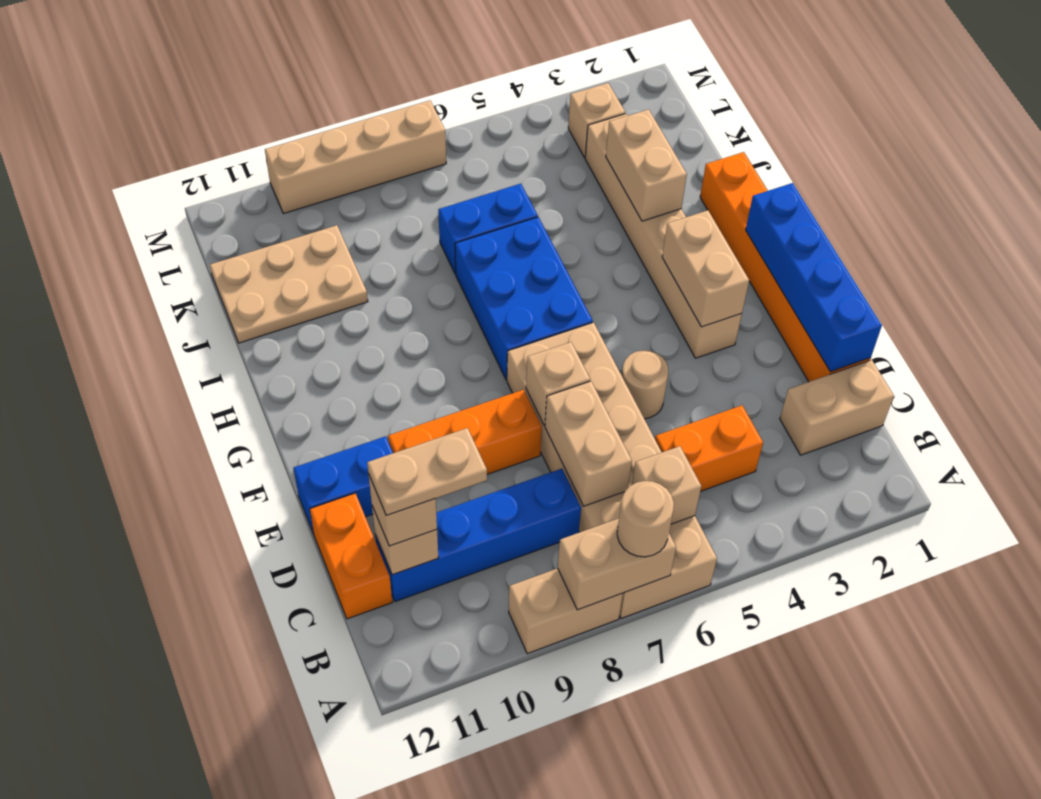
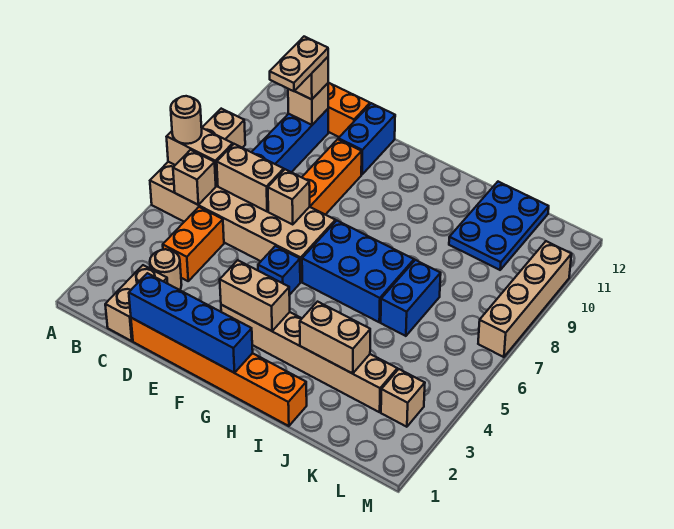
tan 1x2 brick [558,518,676,610] -> tan 1x2 brick turned to [166,128,233,186]
tan 1x1 round brick [622,350,668,419] -> tan 1x1 round brick moved to [150,249,182,290]
none -> blue 1x1 brick [258,246,300,295]
tan 2x3 plate [210,225,368,343] -> blue 2x3 plate [449,182,549,270]

